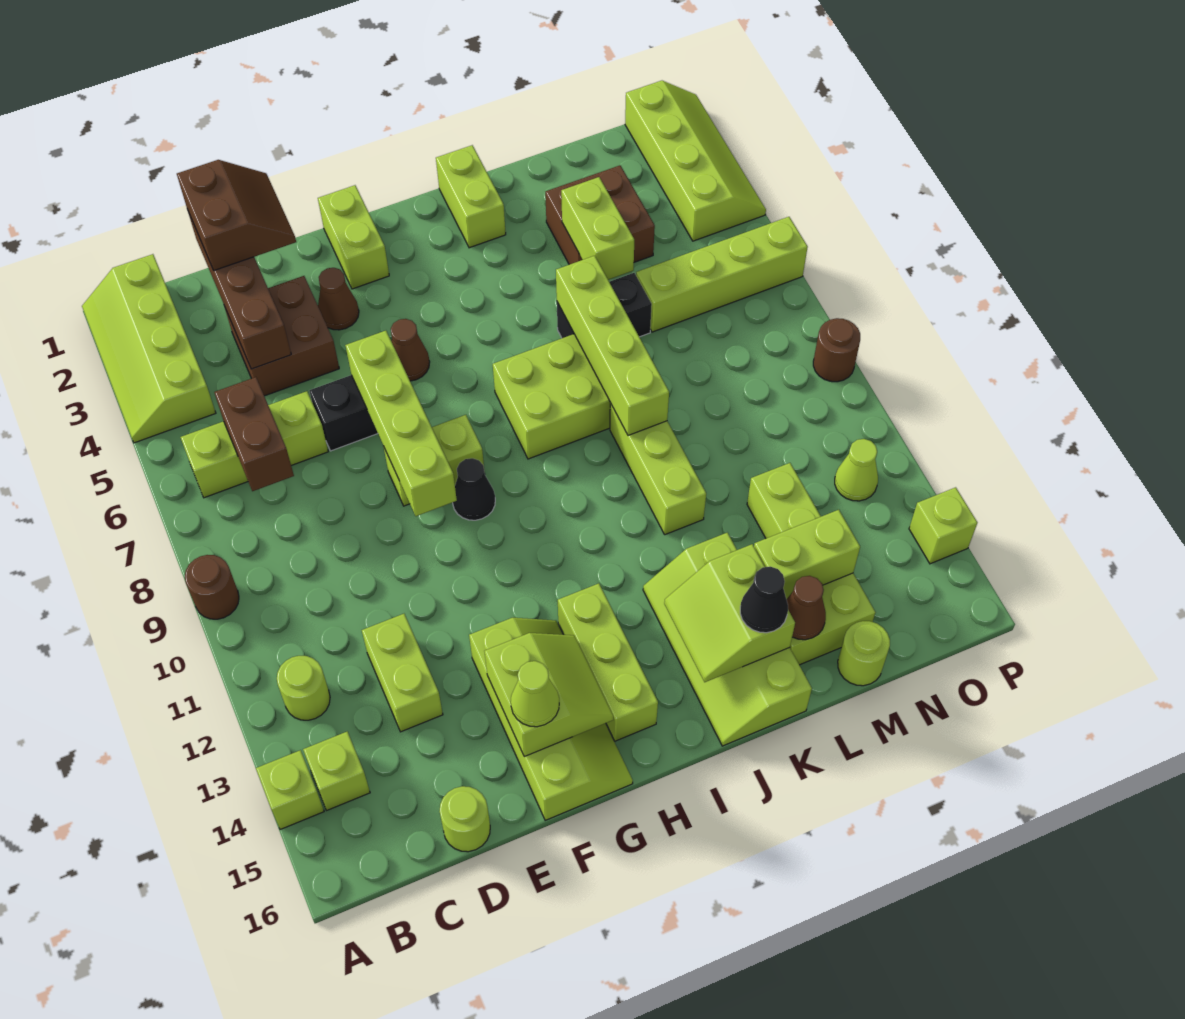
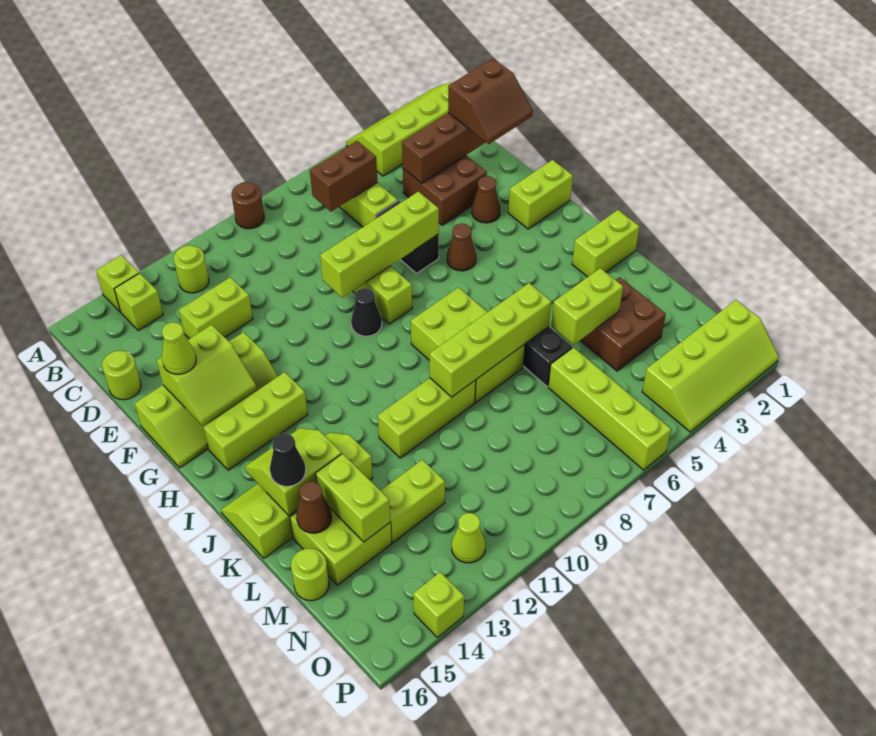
brown 1x1 round brick [813,318,860,382] -> none

